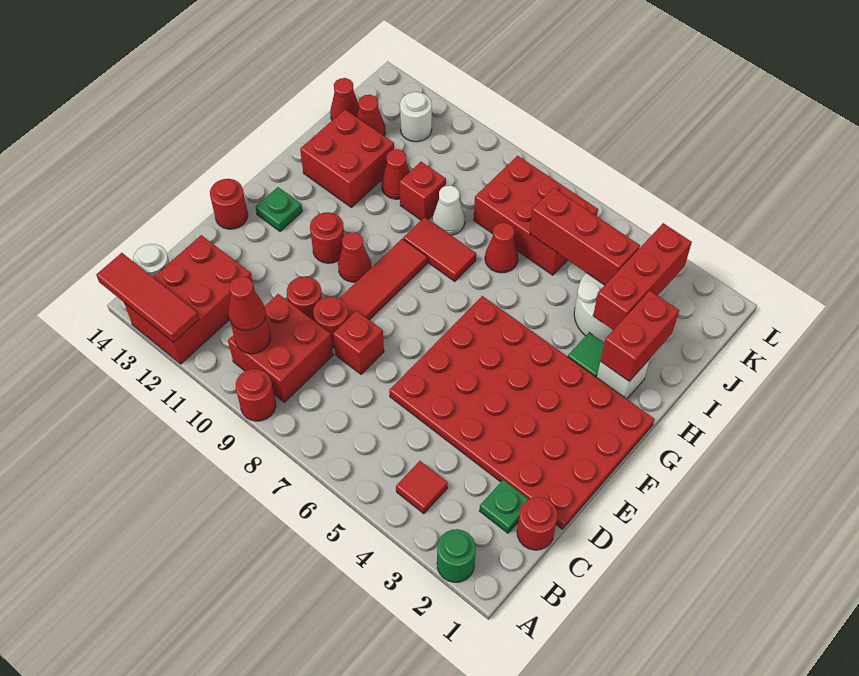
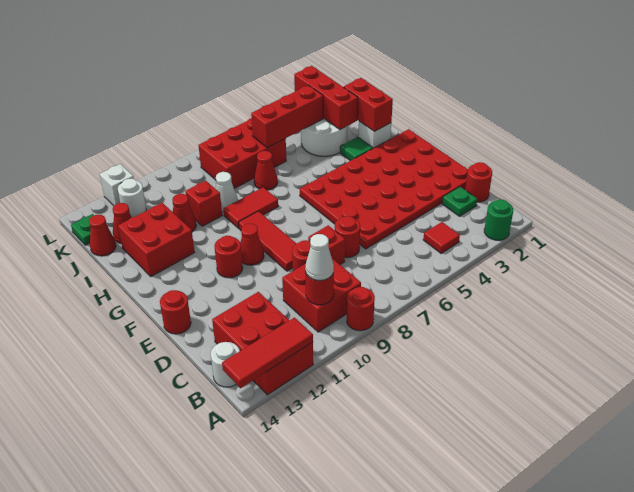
red 1x1 cone [229,277,266,331] -> white 1x1 cone [305,234,334,280]
red 1x1 round brick [287,276,322,321] -> red 1x1 round brick moved to [335,216,360,258]
green 1x1 plate [256,187,302,231] -> green 1x1 plate moved to [71,214,94,245]
none -> white 1x1 brick [100,164,134,206]

